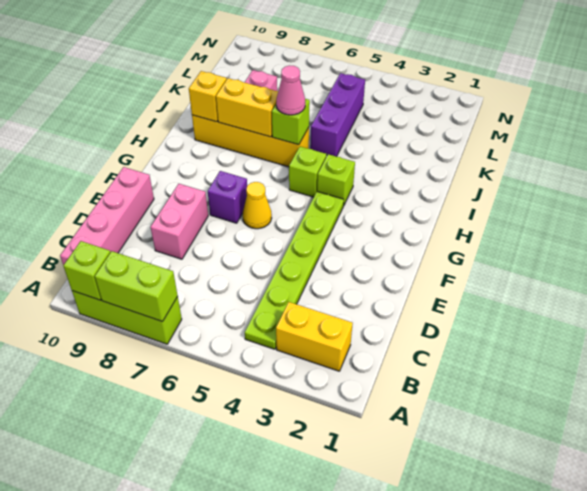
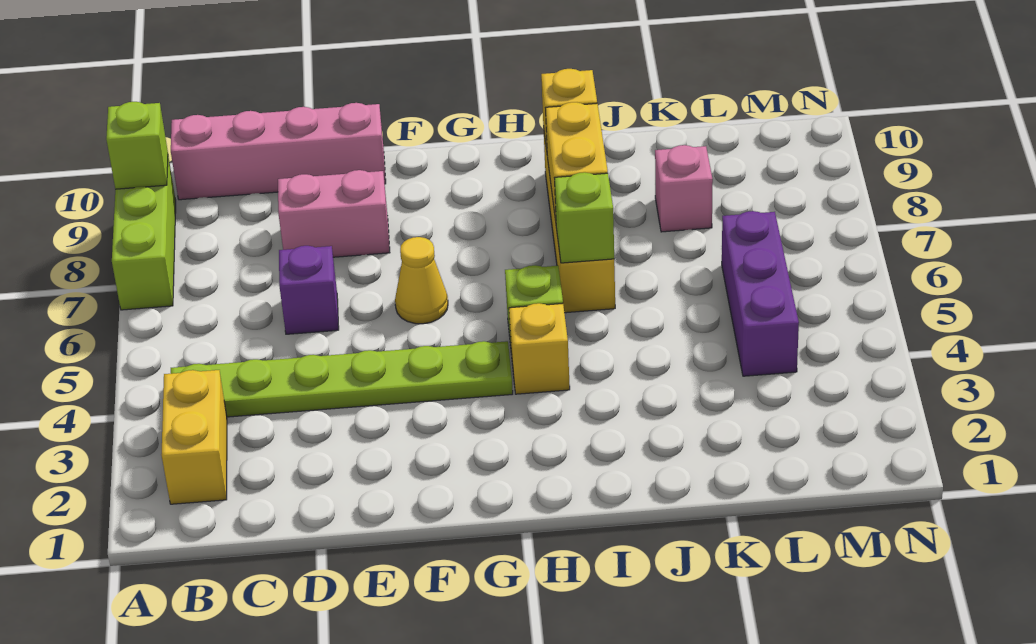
lime 1x2 brick [95,251,178,322] -> none
purple 1x1 brick [208,171,247,223] -> purple 1x1 brick moved to [279,246,339,334]
lime 1x1 brick [317,154,355,206] -> yellow 1x1 brick [509,303,570,394]
pink 1x1 cone [276,66,305,115] -> none
purple 1x3 brick [310,73,365,157] -> purple 1x3 brick turned to [722,211,799,376]

